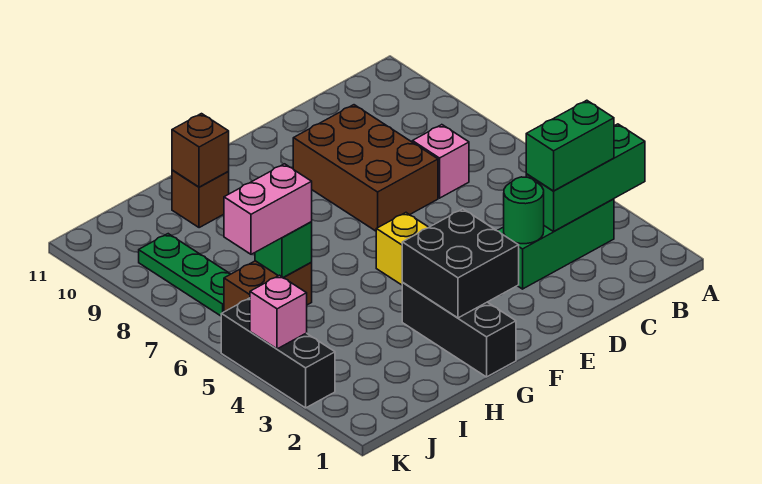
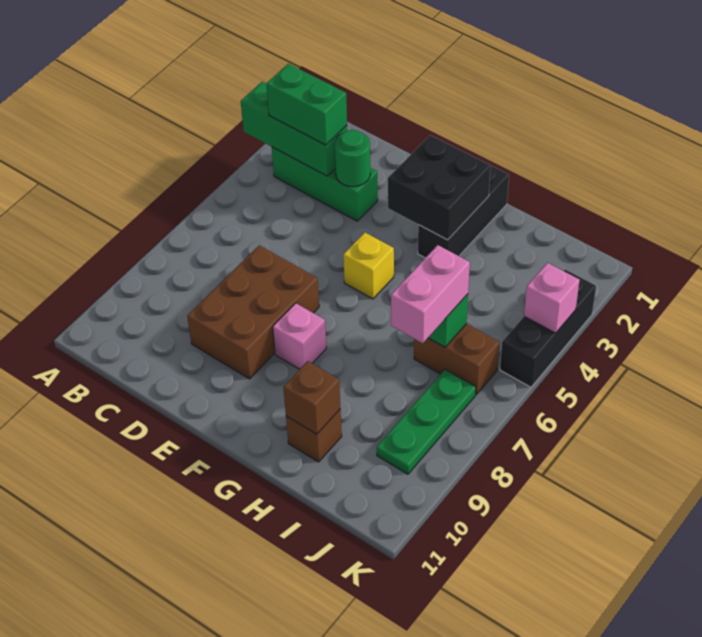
pink 1x1 brick [412,125,469,198] -> pink 1x1 brick moved to [273,303,326,369]
pink 1x2 brick [224,164,312,254] -> pink 1x2 brick turned to [391,245,470,343]

